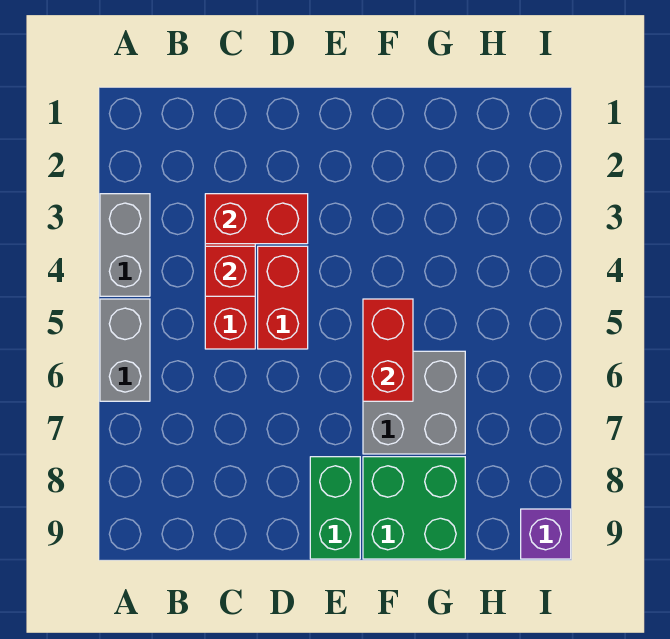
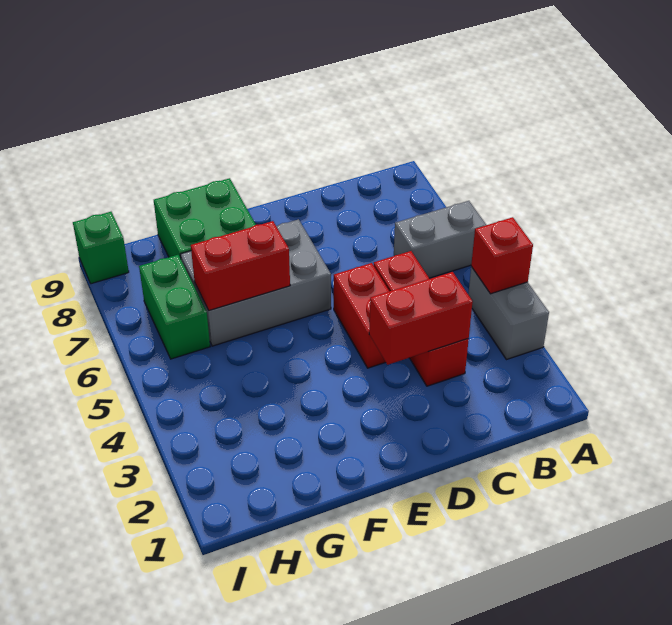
grey 1x2 brick [100,299,150,401] -> grey 1x2 brick turned to [394,201,486,279]
red 1x1 brick [205,246,255,296] -> red 1x1 brick moved to [471,217,533,294]
green 1x2 brick [310,457,360,559] -> green 1x2 brick moved to [139,255,210,359]
red 1x2 brick [363,299,413,401] -> red 1x2 brick turned to [191,221,290,310]
grey 2x2 brick [363,351,465,454] -> grey 2x3 brick [180,219,331,346]
purple 1x1 brick [521,509,571,559] -> green 1x1 brick [73,212,129,284]

